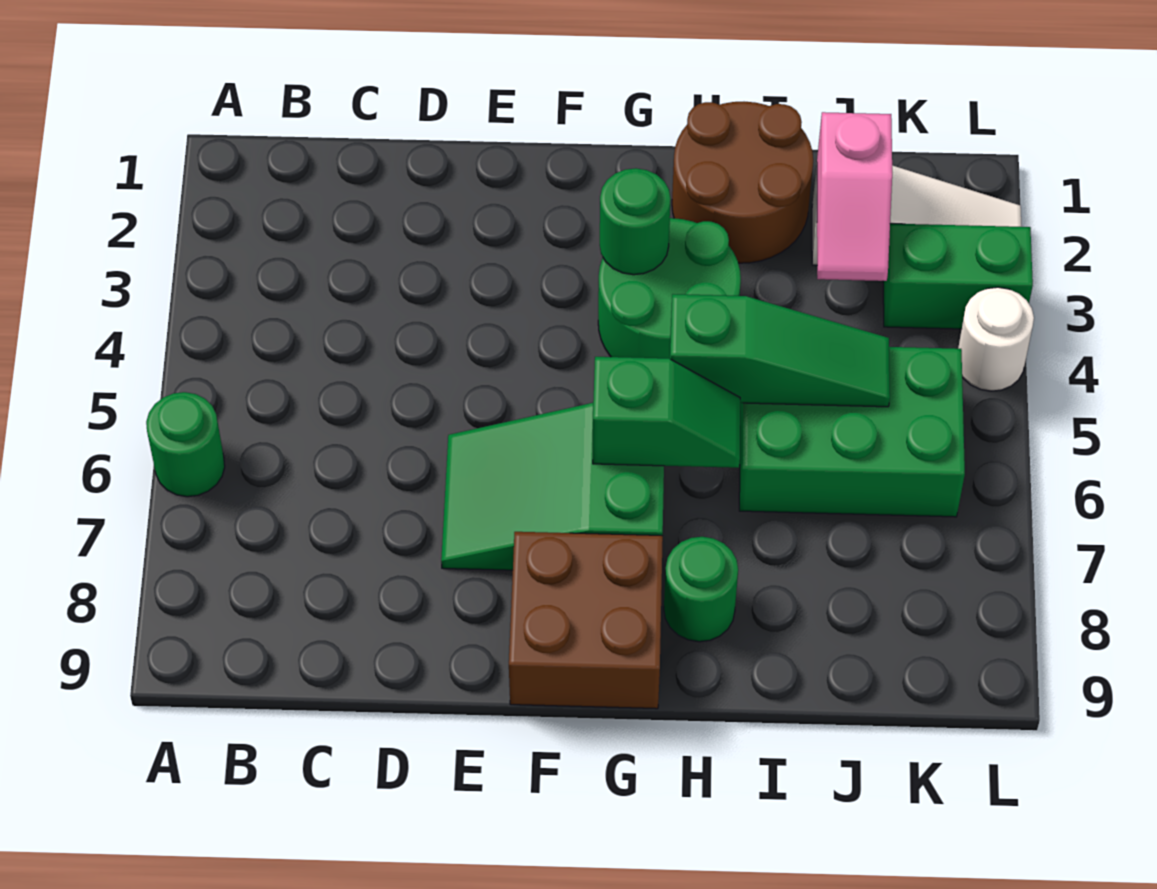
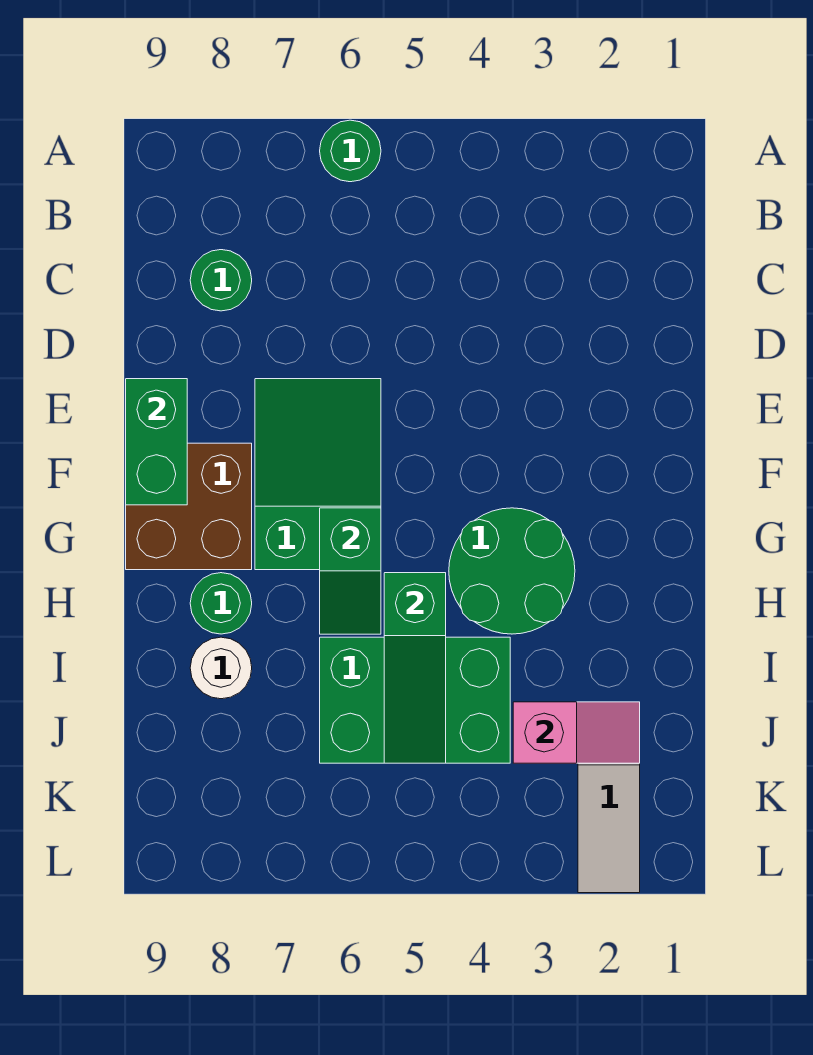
green 1x1 round brick [600,168,671,275] -> green 1x1 round brick moved to [190,250,252,311]
brown 2x2 round brick [672,102,813,263] -> none
green 2x3 brick [739,347,965,517] -> green 2x3 brick turned to [320,637,510,763]
pink 1x2 slope [817,112,892,281] -> pink 1x2 slope turned to [513,702,640,763]
green 1x2 brick [883,224,1033,329] -> green 1x2 brick moved to [126,379,187,505]
white 1x1 round brick [958,287,1034,391] -> white 1x1 round brick moved to [190,637,252,699]

